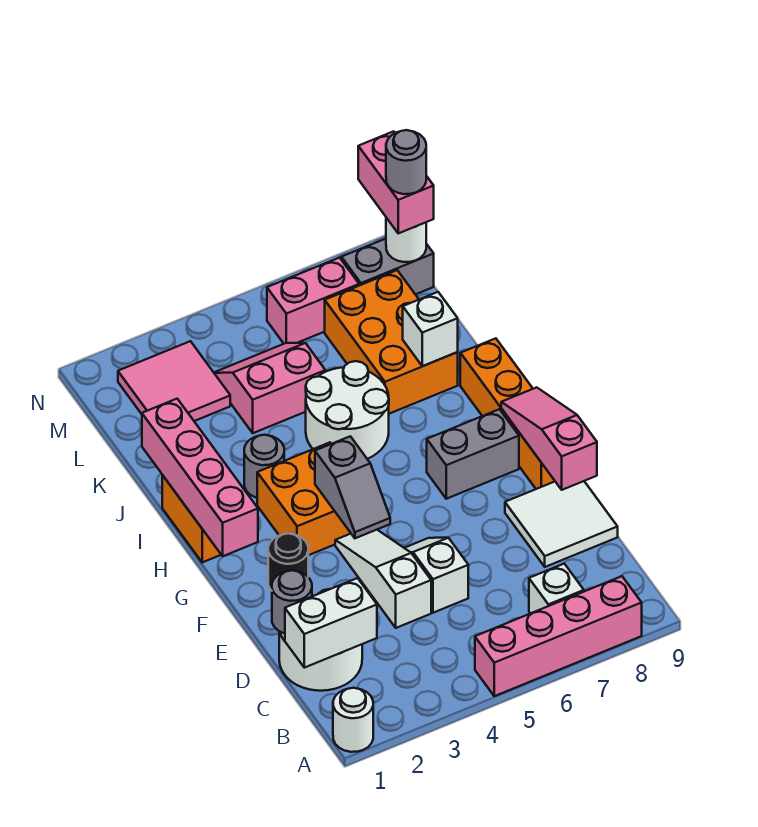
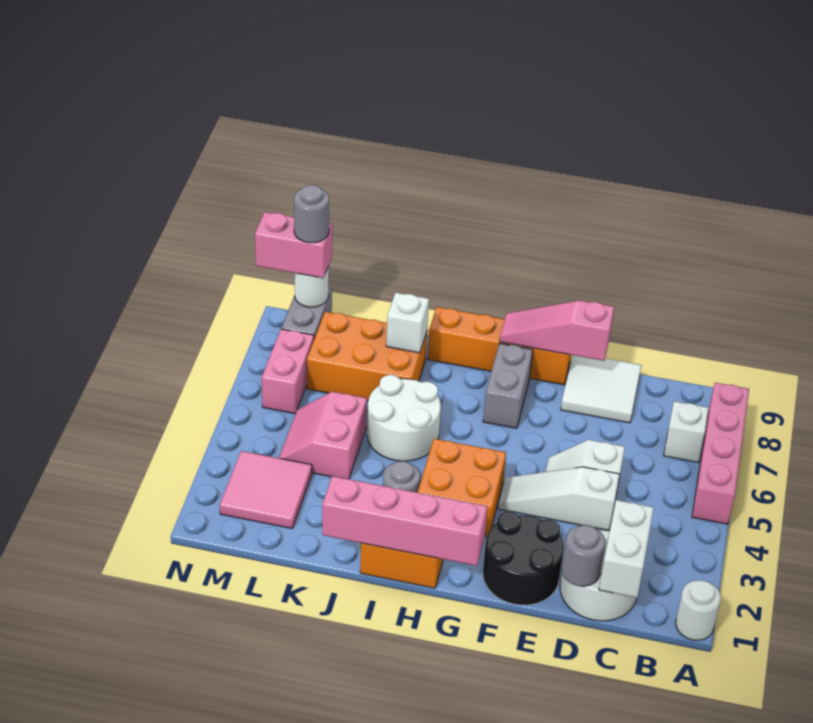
black 1x1 round brick [268,533,308,591] -> black 2x2 round brick [483,512,564,605]
grey 1x2 slope [315,436,390,538] -> none

